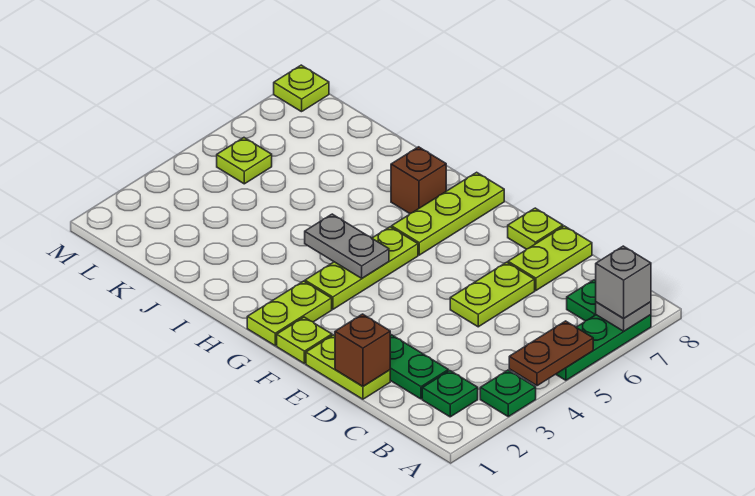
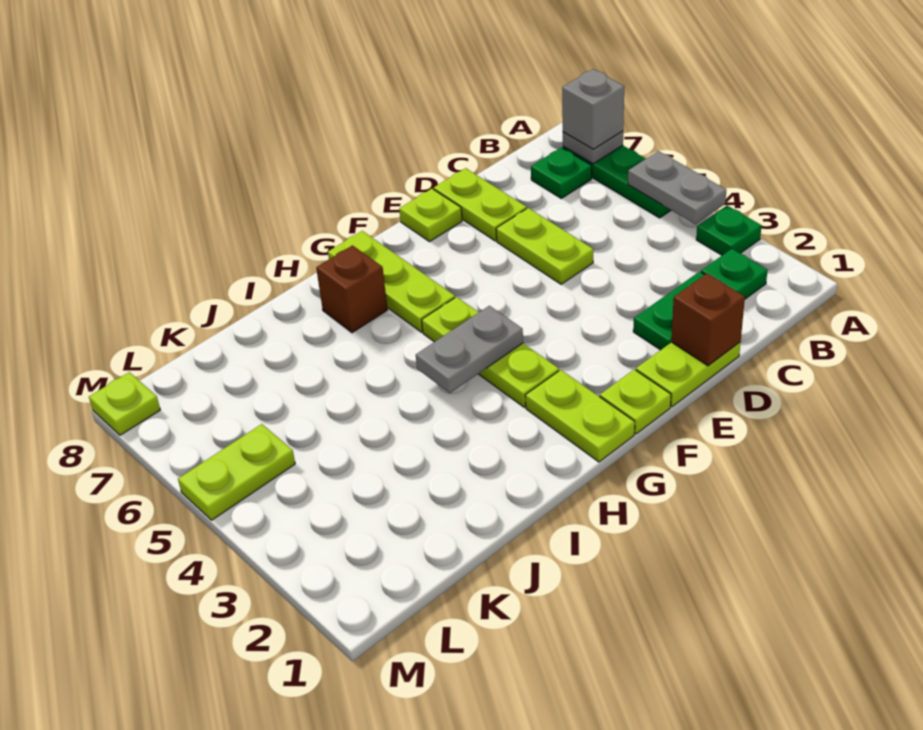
brown 1x2 plate [509,321,593,386] -> grey 1x2 plate [628,151,726,224]
lime 1x1 plate [217,138,272,184] -> lime 1x2 plate [178,424,295,520]

